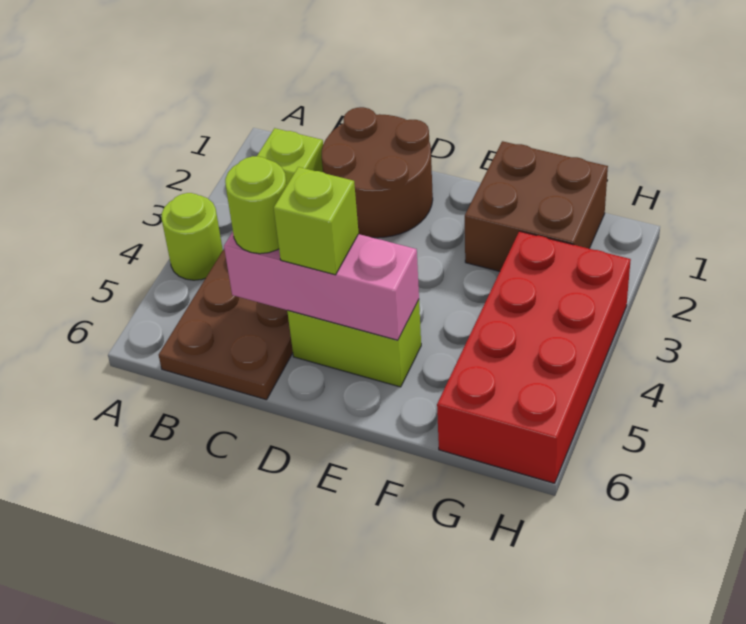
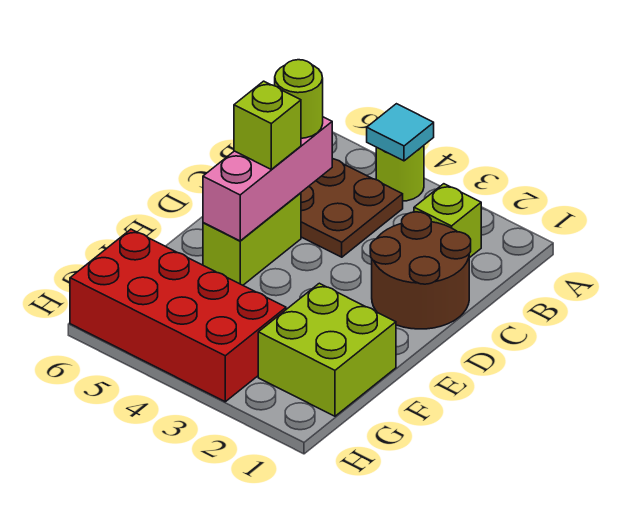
none -> cyan 1x1 tile [367,104,434,161]
brown 2x2 brick [465,141,608,271] -> lime 2x2 brick [258,283,396,416]

